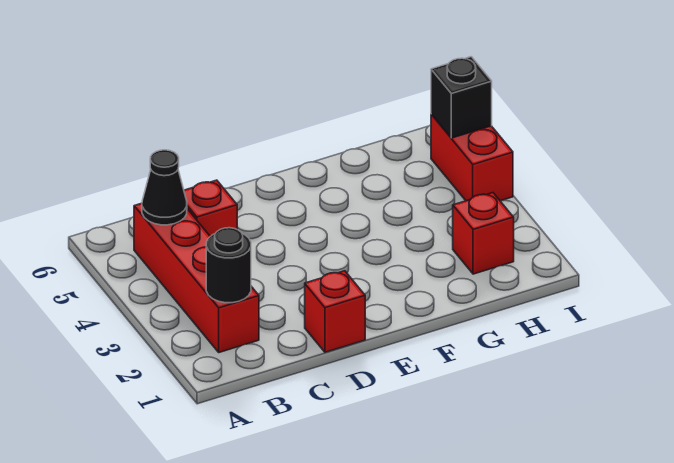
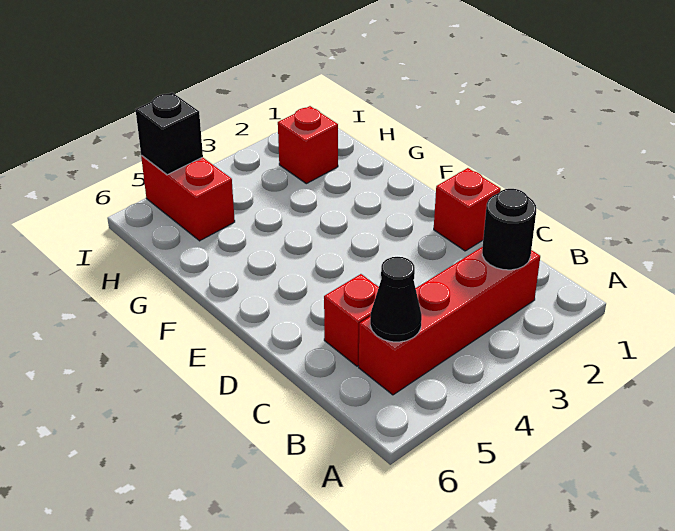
red 1x2 brick [431,114,513,201] -> red 1x2 brick turned to [141,155,235,241]

